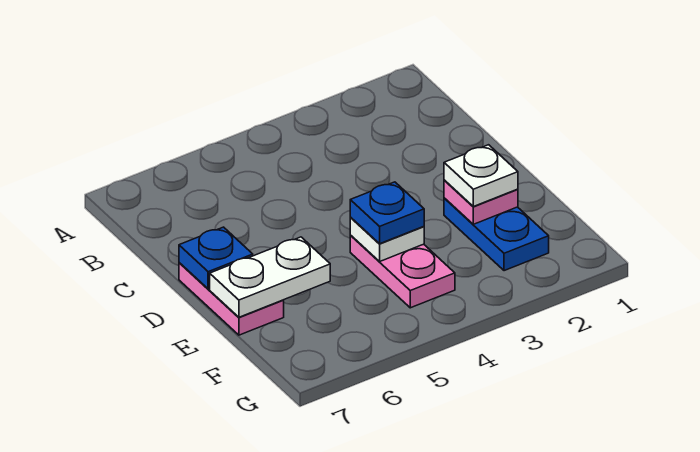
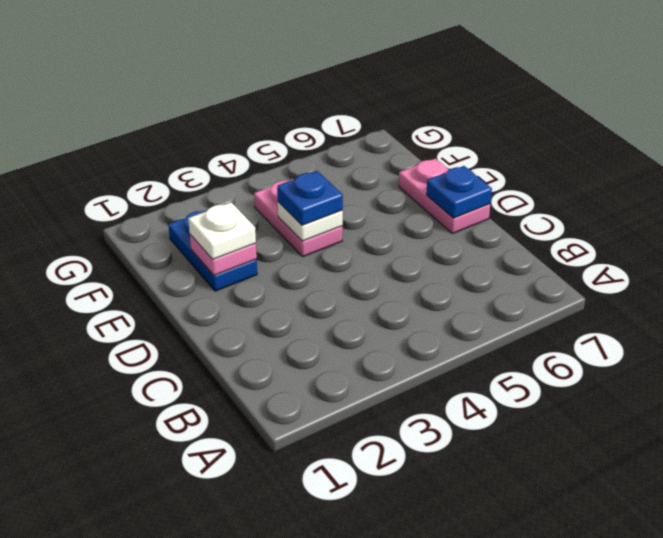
white 1x2 plate [210,237,330,317] -> none

